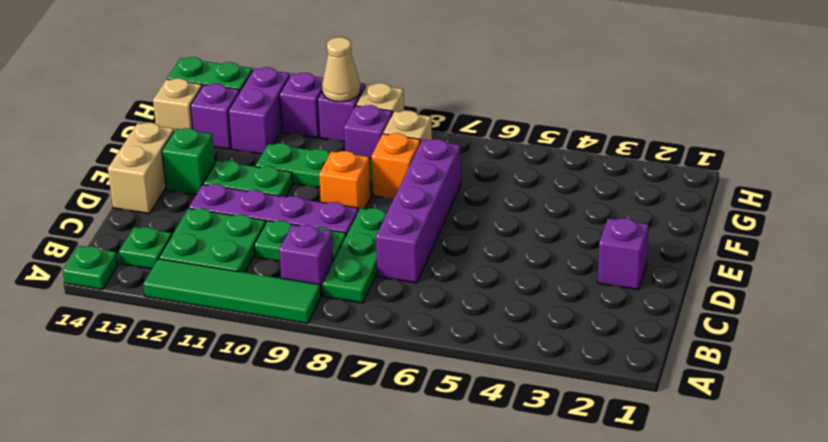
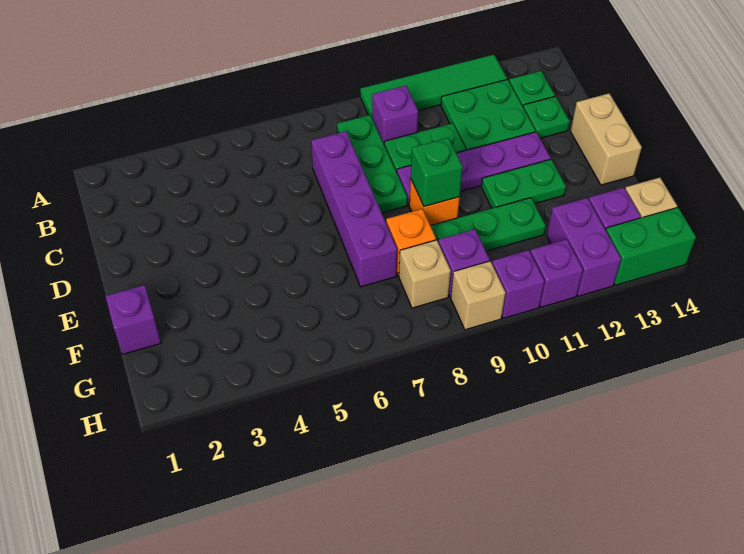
green 1x1 plate [63,246,118,290] -> green 1x1 plate moved to [523,96,570,138]
purple 1x1 brick [598,218,649,290] -> purple 1x1 brick moved to [105,285,161,354]
green 1x1 brick [162,128,215,195] -> green 1x1 brick moved to [411,138,463,206]
tan 1x1 cone [322,37,360,102] -> none

